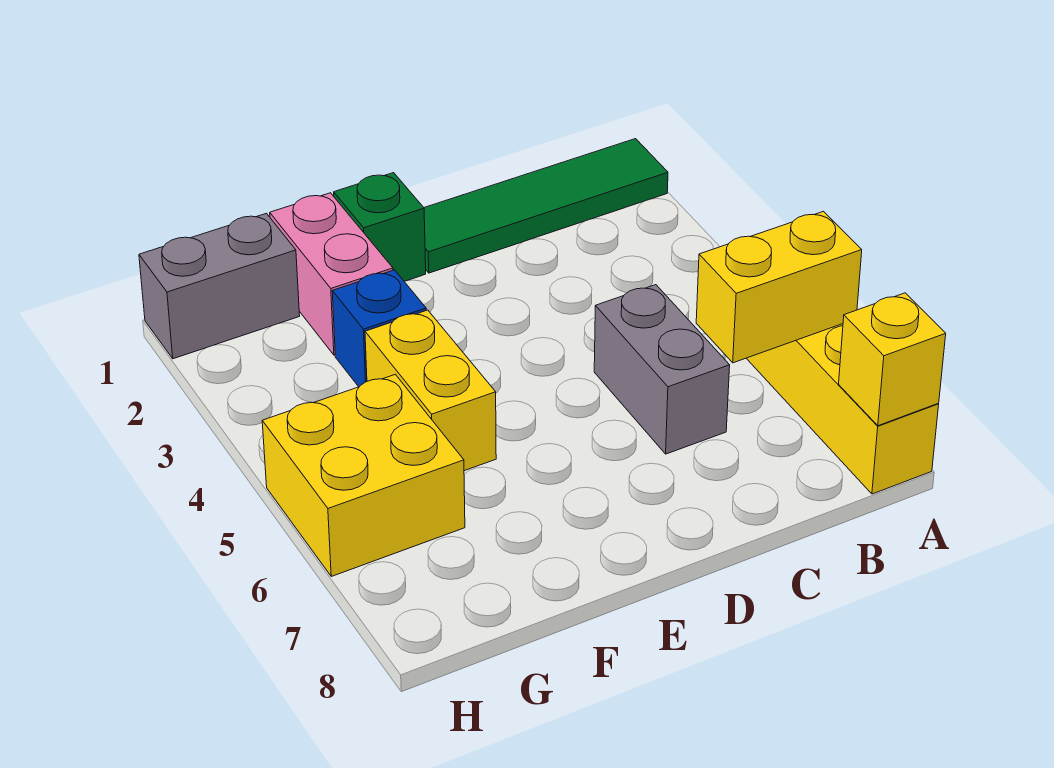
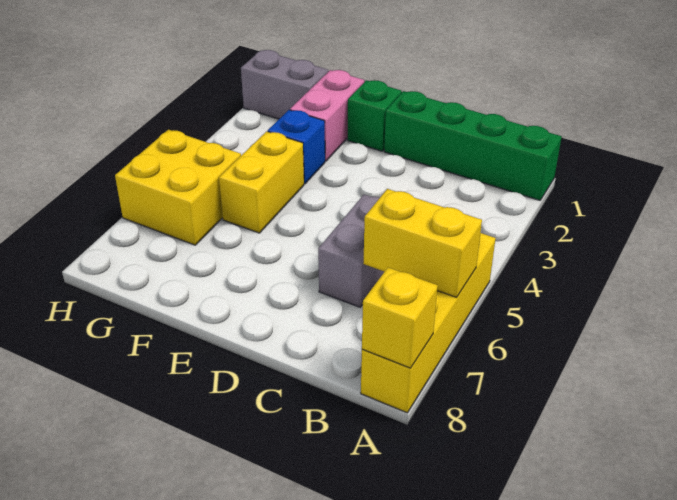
green 1x4 tile [424,139,668,273] -> green 1x4 brick [384,91,562,200]

